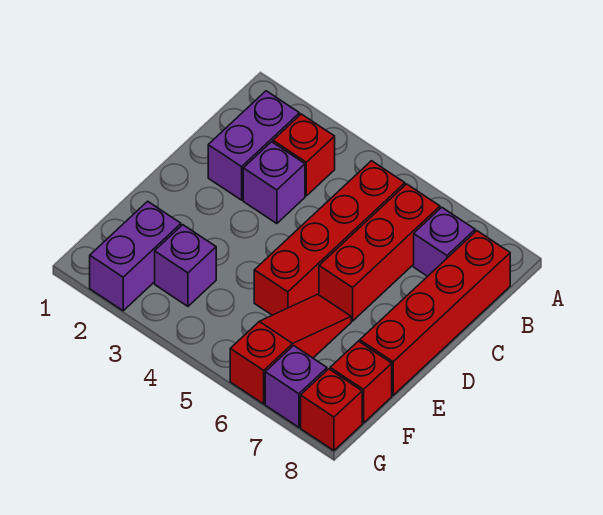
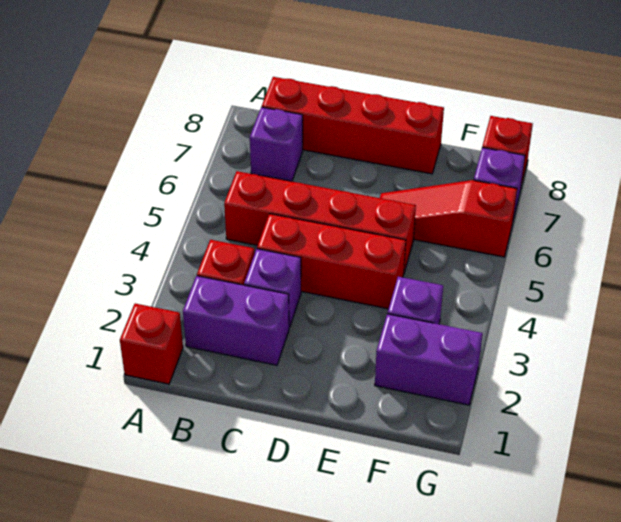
red 1x3 brick [319,184,440,321] -> red 1x3 brick moved to [257,214,406,309]
red 1x1 brick [330,341,392,423] -> red 1x1 brick moved to [120,303,183,384]

